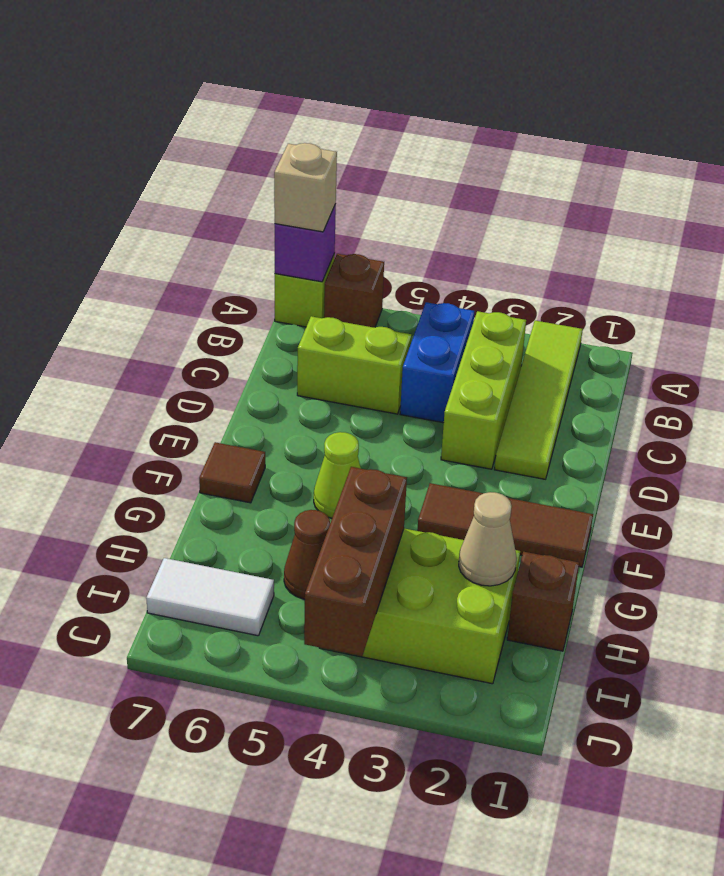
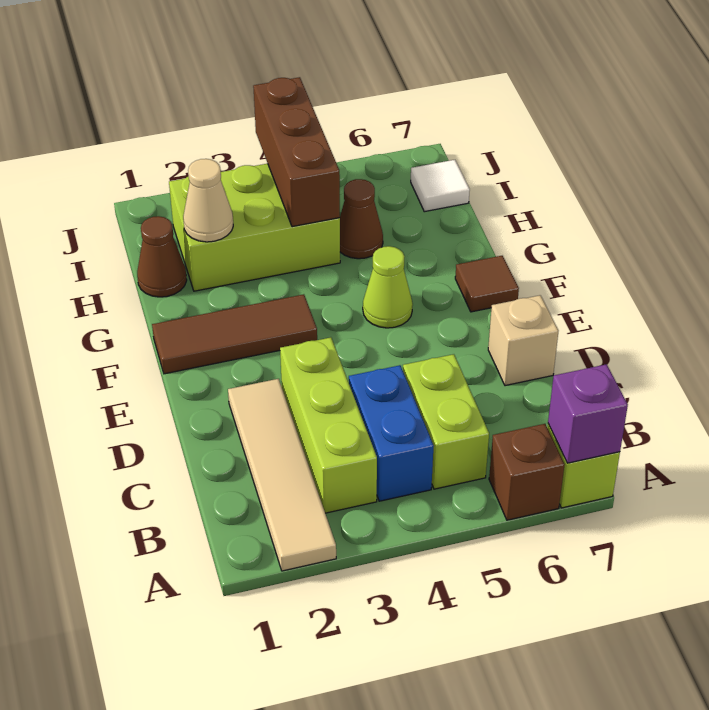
lime 1x4 tile [494,321,583,479] -> tan 1x4 tile [228,379,336,571]
tan 1x1 brick [274,143,337,232] -> tan 1x1 brick moved to [488,295,558,386]
lime 1x2 brick [297,316,412,414] -> lime 1x2 brick turned to [403,354,489,489]
brown 1x1 brick [507,552,579,651] -> brown 1x1 cone [137,216,187,297]
white 1x2 tile [146,558,274,636] -> white 1x1 tile [411,160,470,212]

